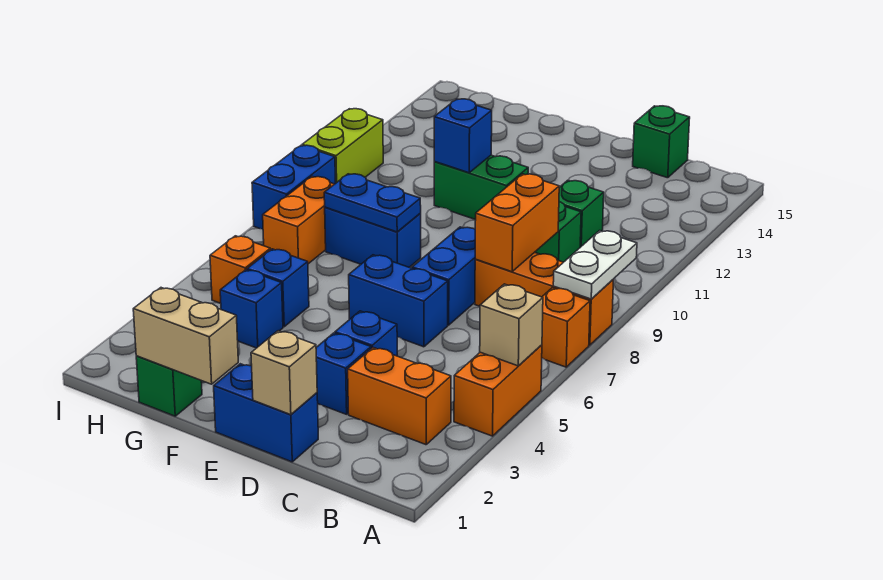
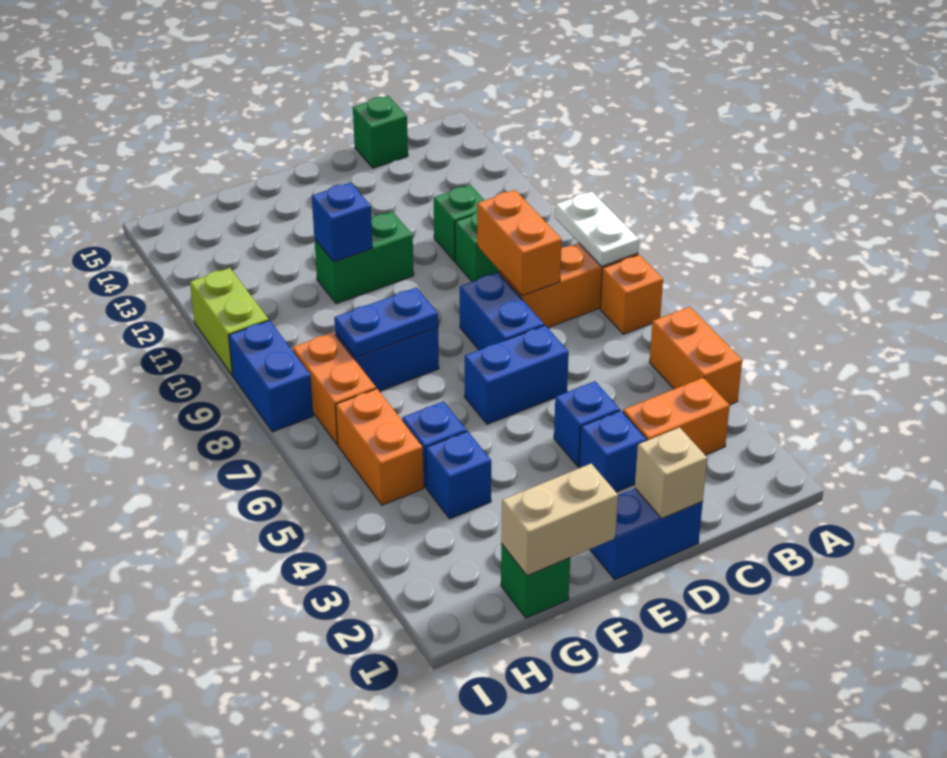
tan 1x1 brick [480,284,543,366] -> none
orange 1x1 brick [210,236,270,303] -> orange 1x2 brick [336,389,424,505]

